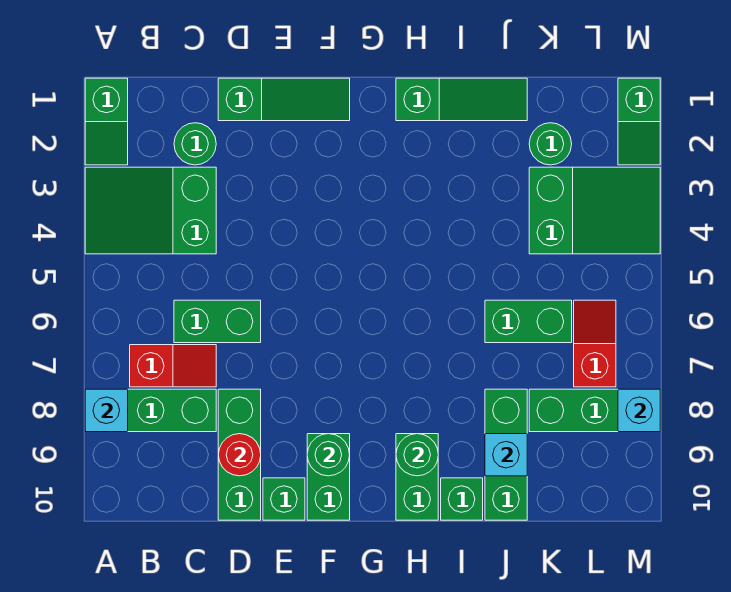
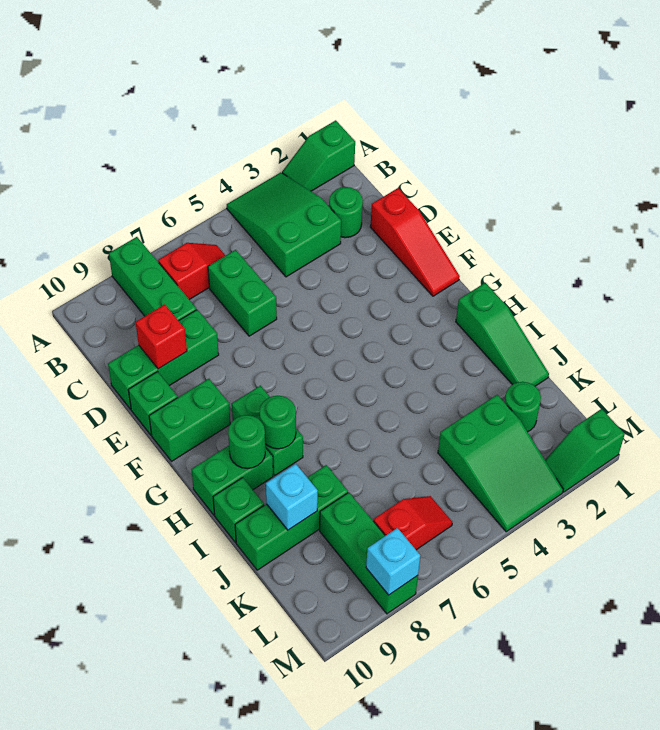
cyan 1x1 brick [85,389,128,432] -> none
red 1x2 slope [130,345,216,387] -> red 1x2 slope turned to [158,243,226,300]
green 1x3 slope [218,78,350,121] -> red 1x3 slope [371,188,460,296]
red 1x1 round brick [218,434,261,476] -> red 1x1 brick [135,304,187,369]
green 1x1 round brick [307,434,350,476] -> green 1x1 round brick moved to [260,396,296,449]
green 1x2 brick [485,300,572,343] -> green 1x2 brick moved to [232,386,303,476]

